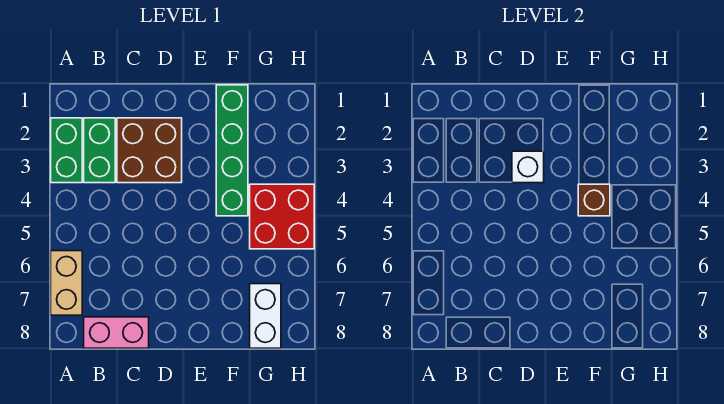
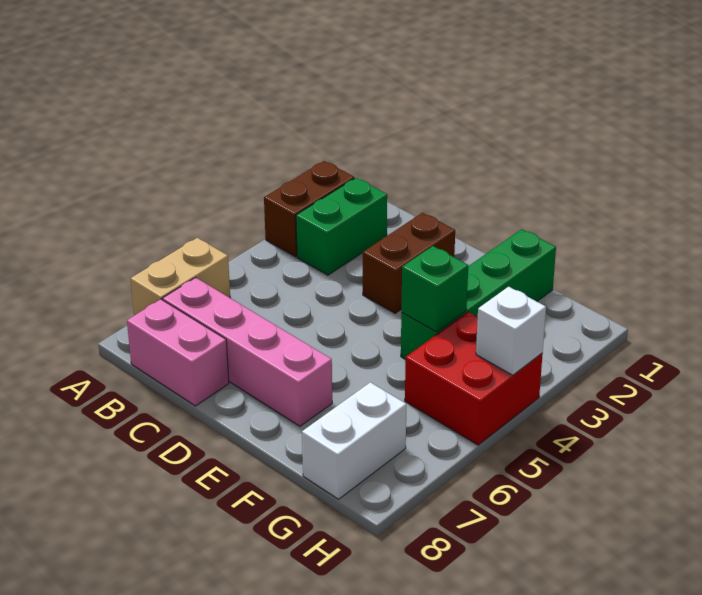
green 1x2 brick [51,118,82,183] -> brown 1x2 brick [264,161,354,257]
none -> pink 1x4 brick [163,278,332,426]
brown 2x2 brick [117,118,182,183] -> brown 1x2 brick [363,213,455,313]
white 1x1 brick [512,151,544,183] -> white 1x1 brick moved to [476,287,546,375]
brown 1x1 brick [578,184,610,216] -> green 1x1 brick [401,246,468,332]

